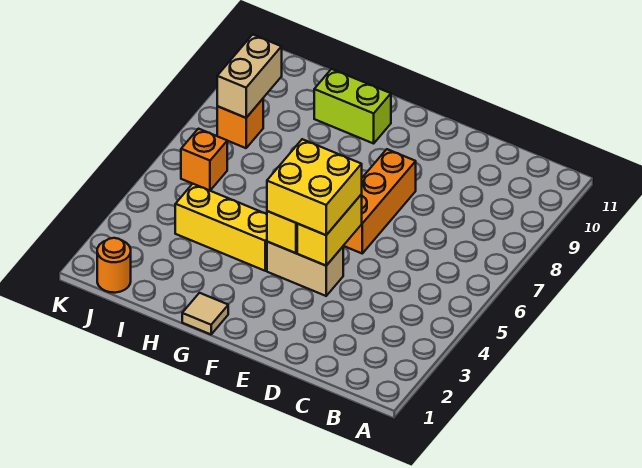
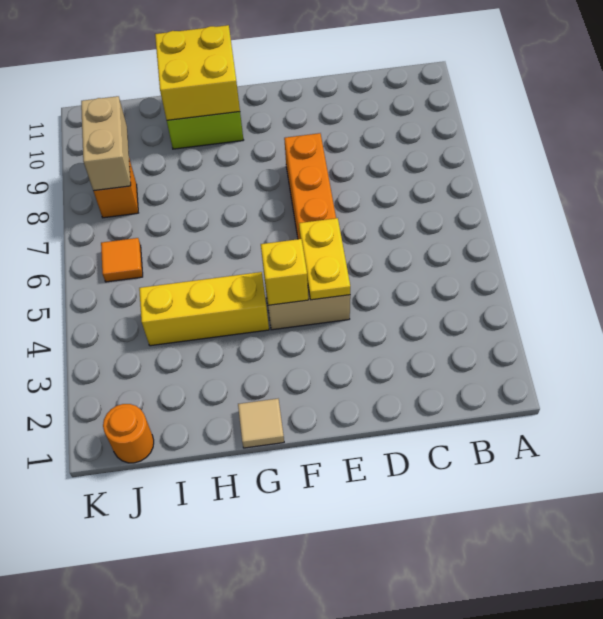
yellow 1x2 brick [297,194,362,266] -> yellow 1x2 plate [299,218,350,300]
yellow 2x2 brick [267,139,362,235] -> yellow 2x2 brick moved to [155,25,240,120]
orange 1x1 brick [181,129,227,190] -> orange 1x1 tile [101,238,143,282]

